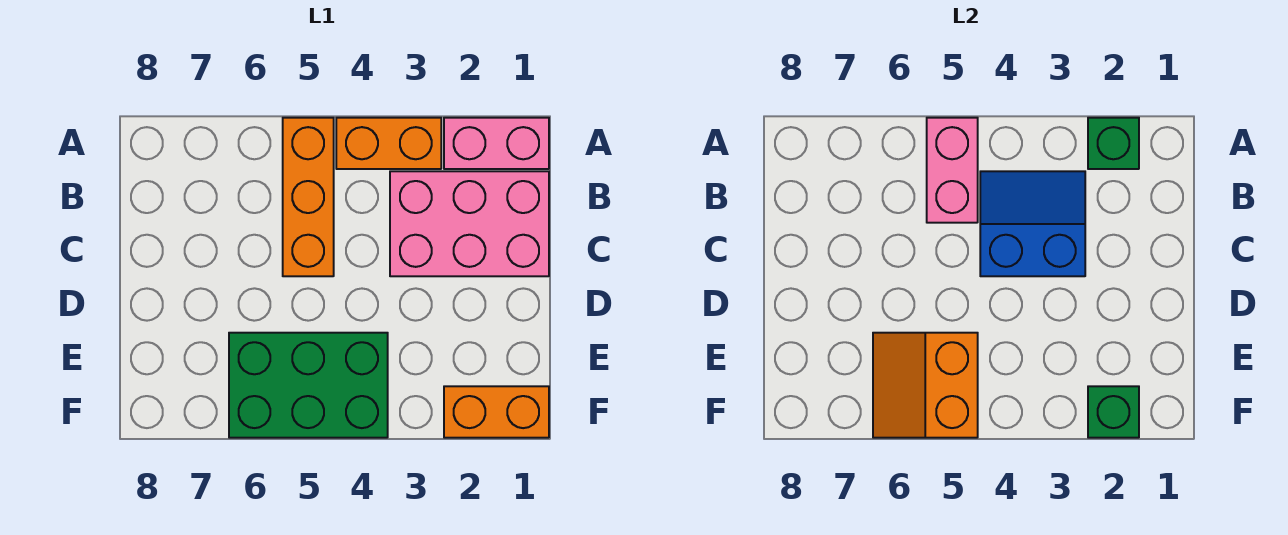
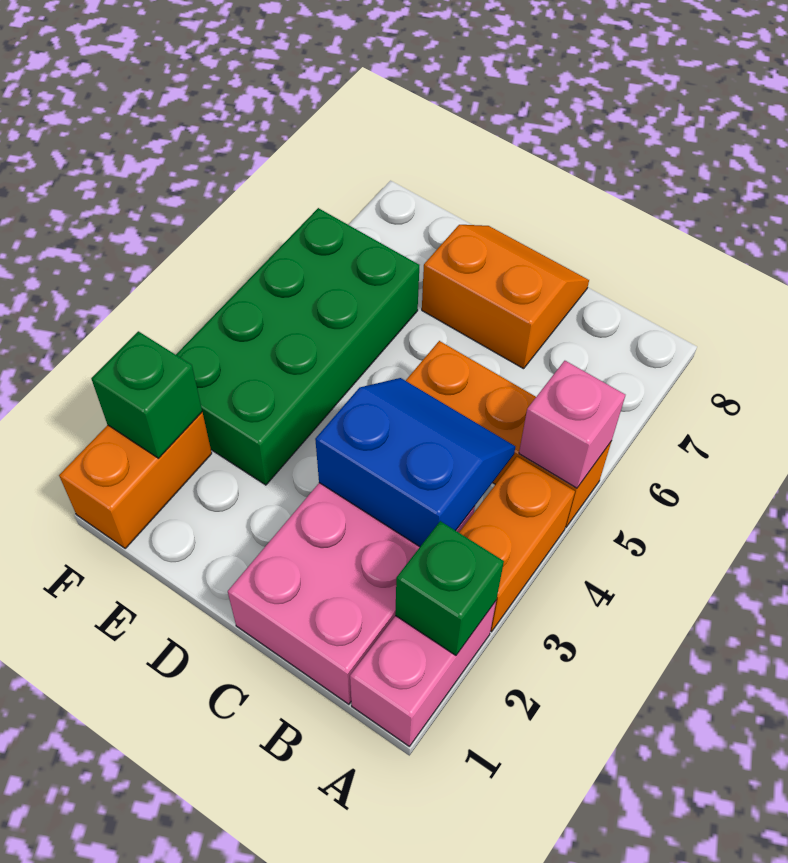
pink 1x2 brick [927,118,978,223] -> pink 1x1 brick [519,361,625,488]
blue 2x2 slope [980,171,1085,276] -> blue 2x2 slope turned to [315,378,515,547]
green 2x3 brick [229,333,388,438] -> green 2x4 brick [176,208,419,485]
orange 2x2 slope [873,333,978,438] -> orange 2x2 slope moved to [422,225,589,369]

